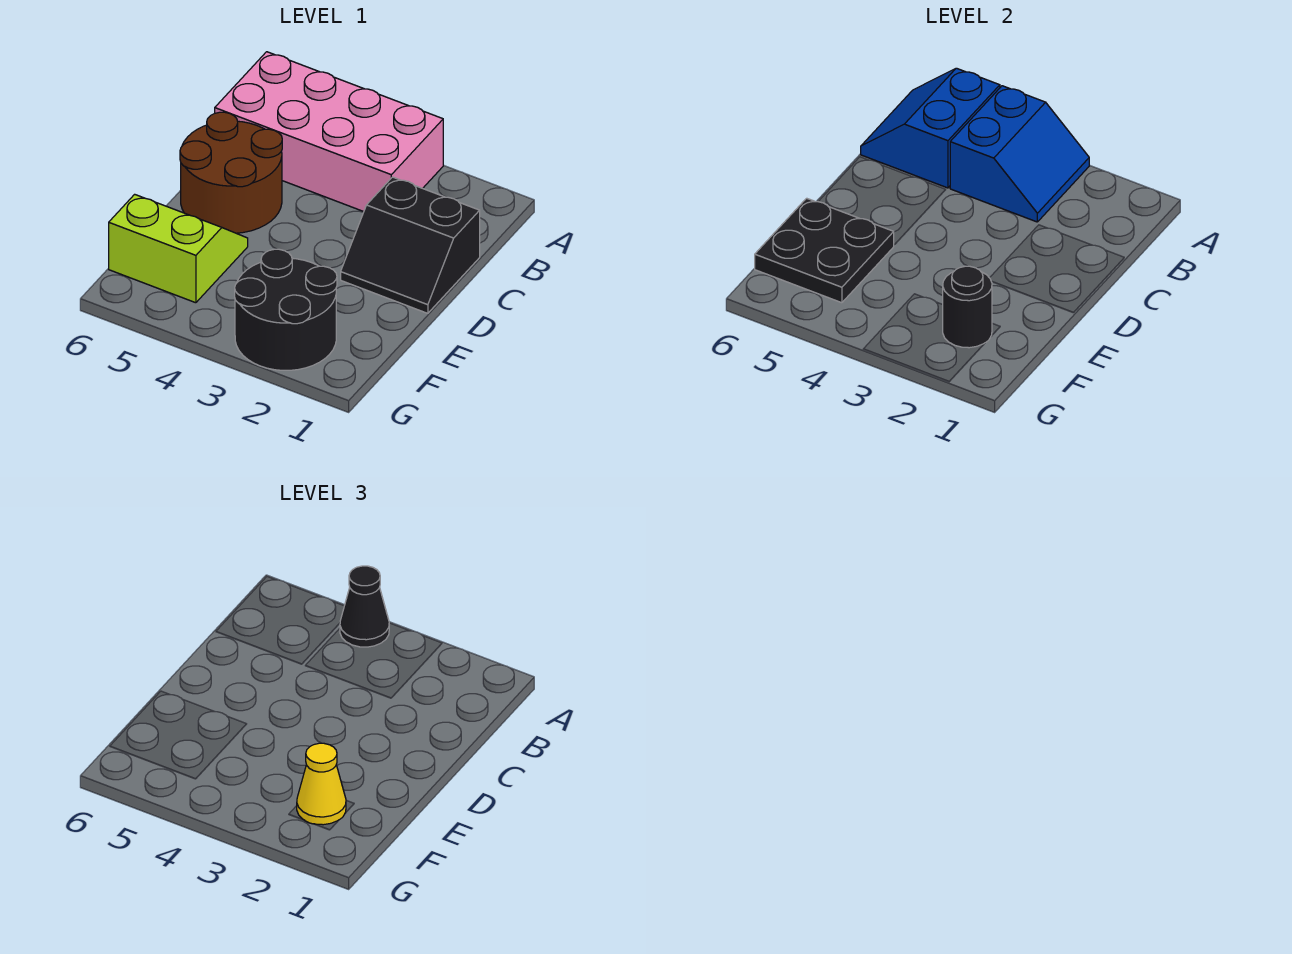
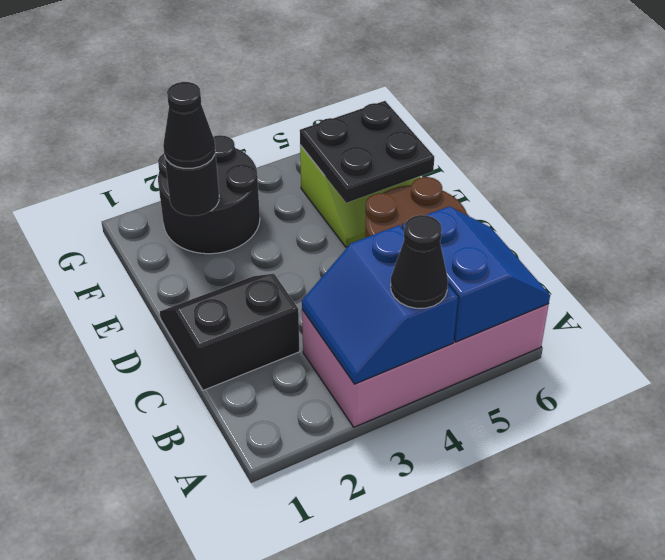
yellow 1x1 cone [297,743,346,825] -> black 1x1 cone [163,82,215,168]

